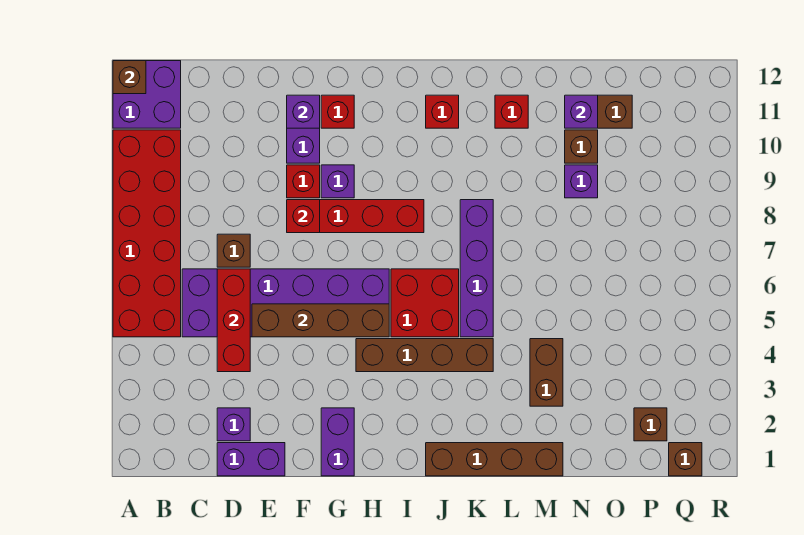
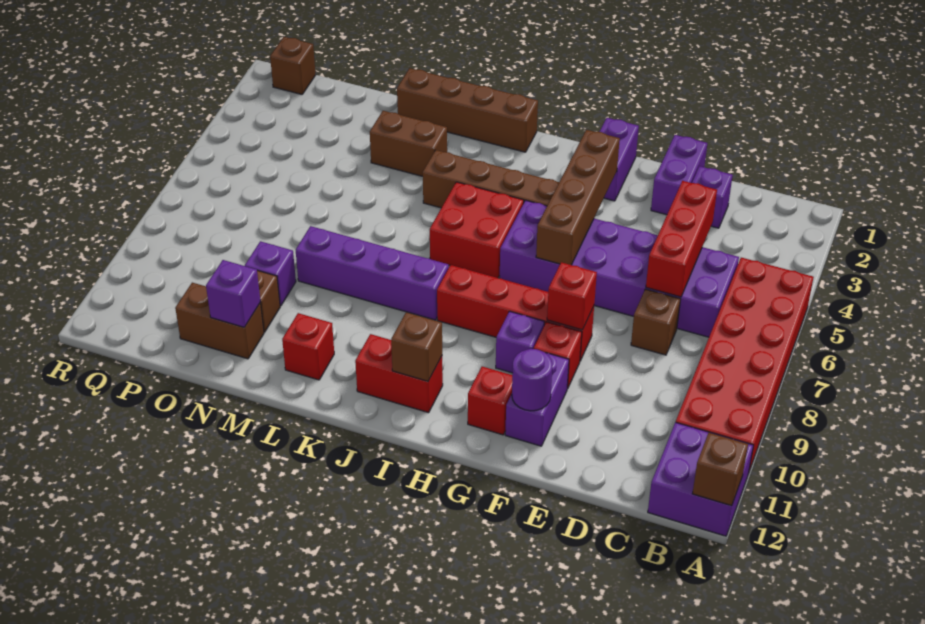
purple 1x2 brick [217,443,285,476] -> purple 1x2 brick turned to [651,135,707,215]
brown 1x4 brick [252,304,389,337] -> brown 1x4 brick turned to [536,130,620,265]
purple 1x1 brick [287,95,320,128] -> purple 1x1 round brick [512,349,552,411]
red 1x1 brick [426,95,459,128] -> red 1x2 brick [355,334,443,413]
purple 1x4 brick [460,200,493,337] -> purple 1x4 brick turned to [296,226,449,320]
brown 1x2 brick [530,339,563,406] -> brown 1x2 brick turned to [370,111,447,176]
brown 1x1 brick [634,408,667,441] -> brown 1x1 brick moved to [391,312,442,381]

